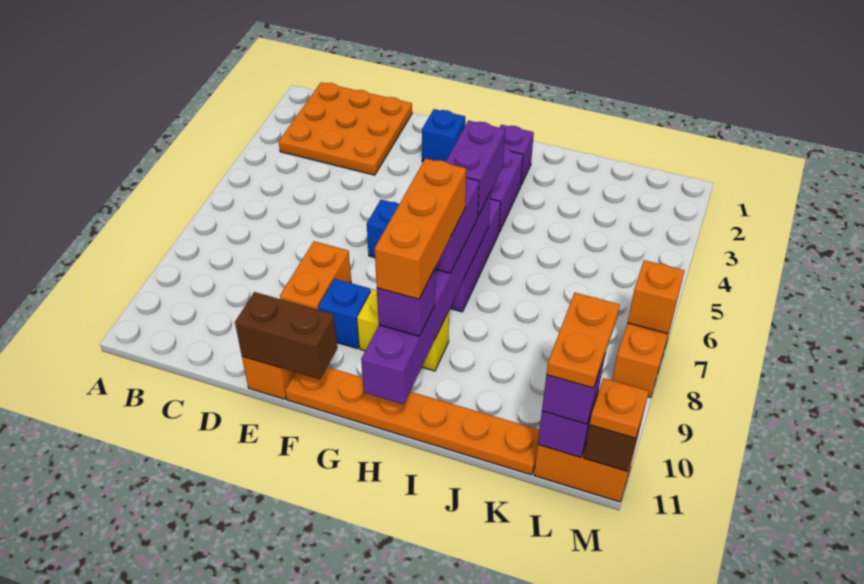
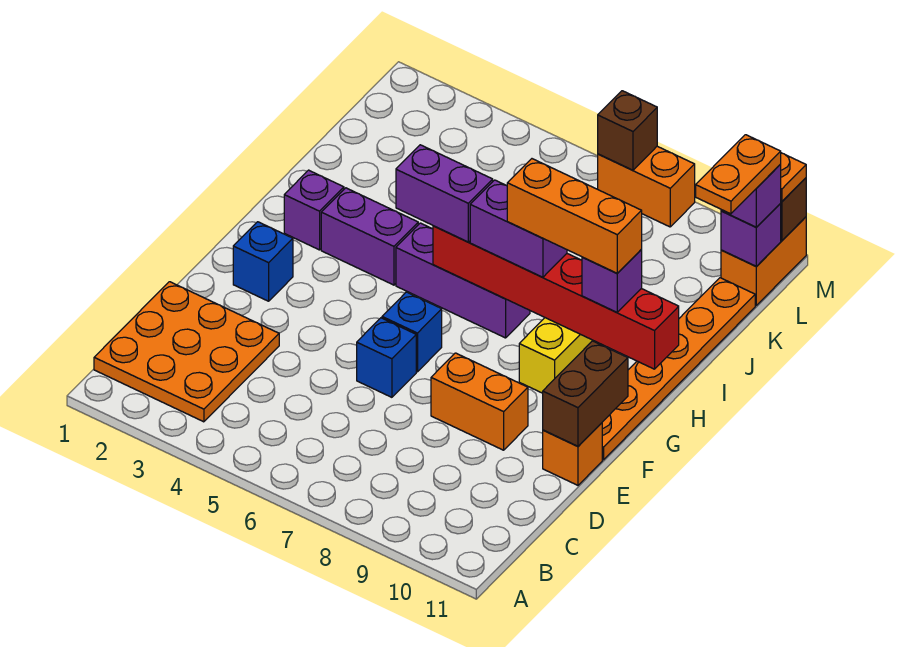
blue 1x1 brick [318,279,371,349] -> blue 1x1 brick moved to [357,318,416,397]
purple 1x6 brick [361,192,491,404] -> red 1x6 brick [433,226,679,369]
orange 1x2 plate [546,293,620,388] -> orange 1x2 plate turned to [696,135,781,214]
orange 1x1 brick [628,260,684,334] -> brown 1x1 brick [598,91,657,170]

